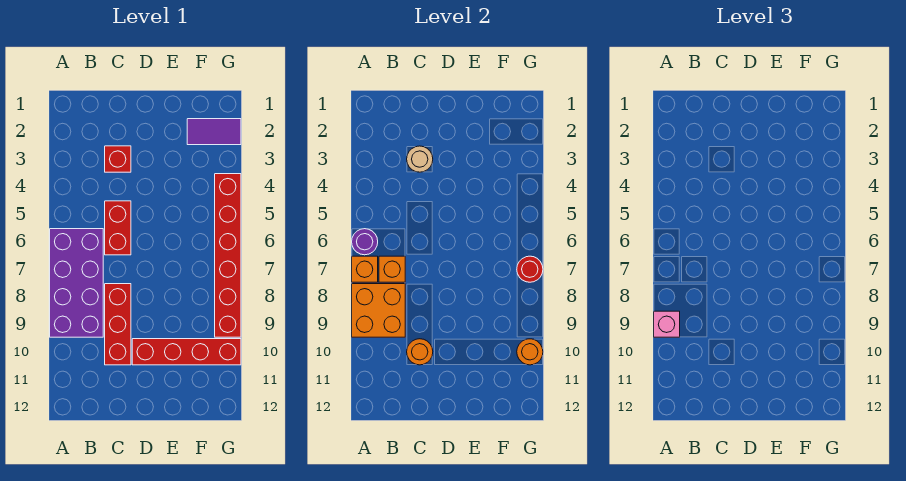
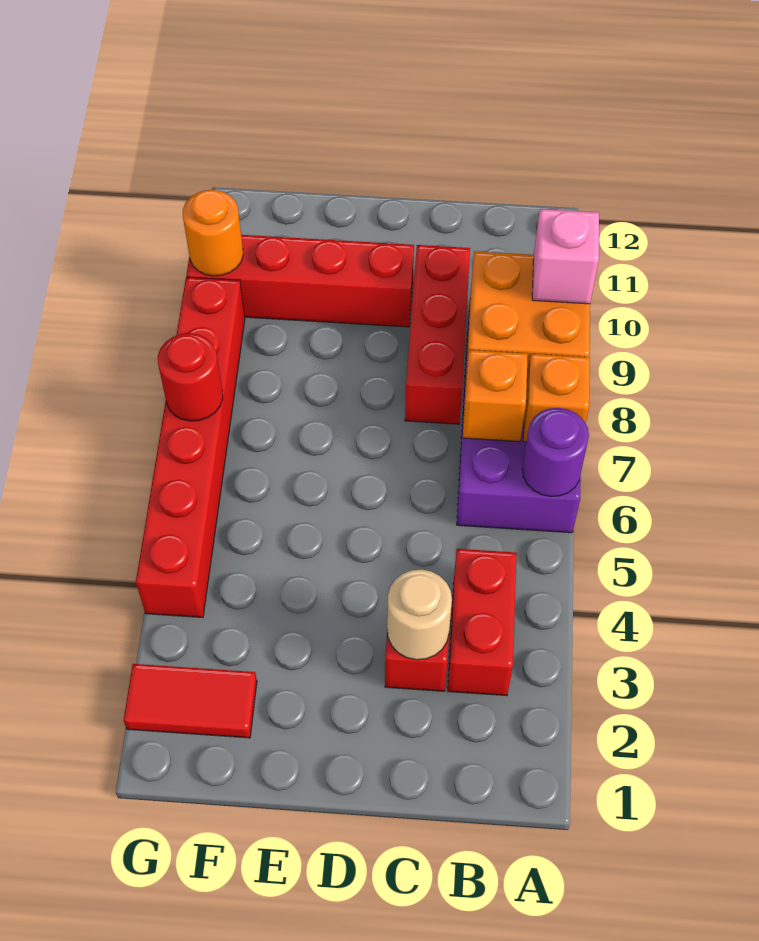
red 1x2 brick [105,201,131,255] -> red 1x2 brick moved to [448,549,517,696]
orange 1x1 round brick [407,339,433,365] -> none
purple 1x2 tile [187,119,241,145] -> red 1x2 tile [123,664,257,738]

